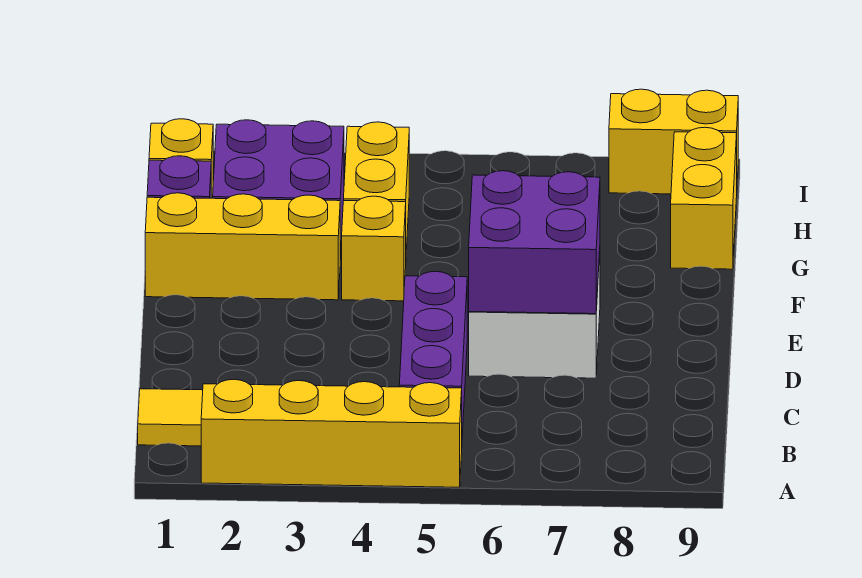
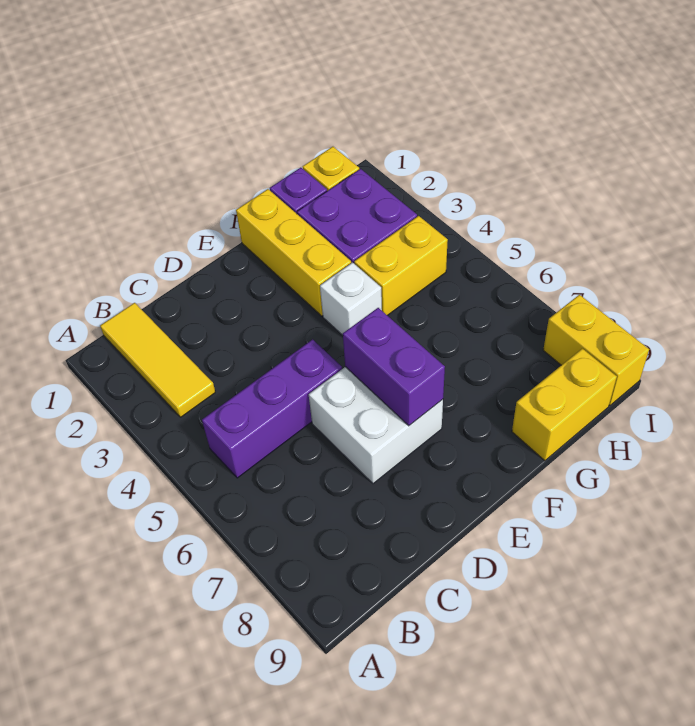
yellow 1x4 brick [201,379,462,487] -> none
purple 2x2 brick [469,171,600,314] -> purple 1x2 brick [343,308,445,426]
yellow 1x1 brick [342,196,406,301] -> white 1x1 brick [320,263,382,335]

